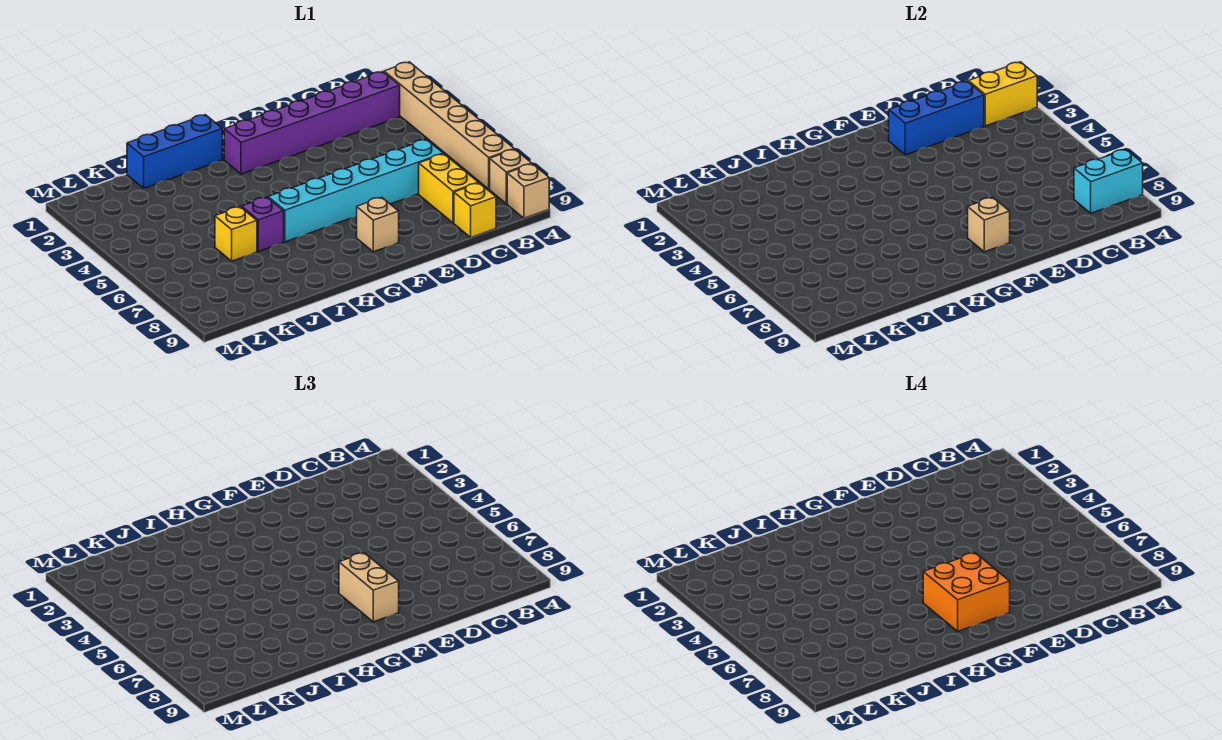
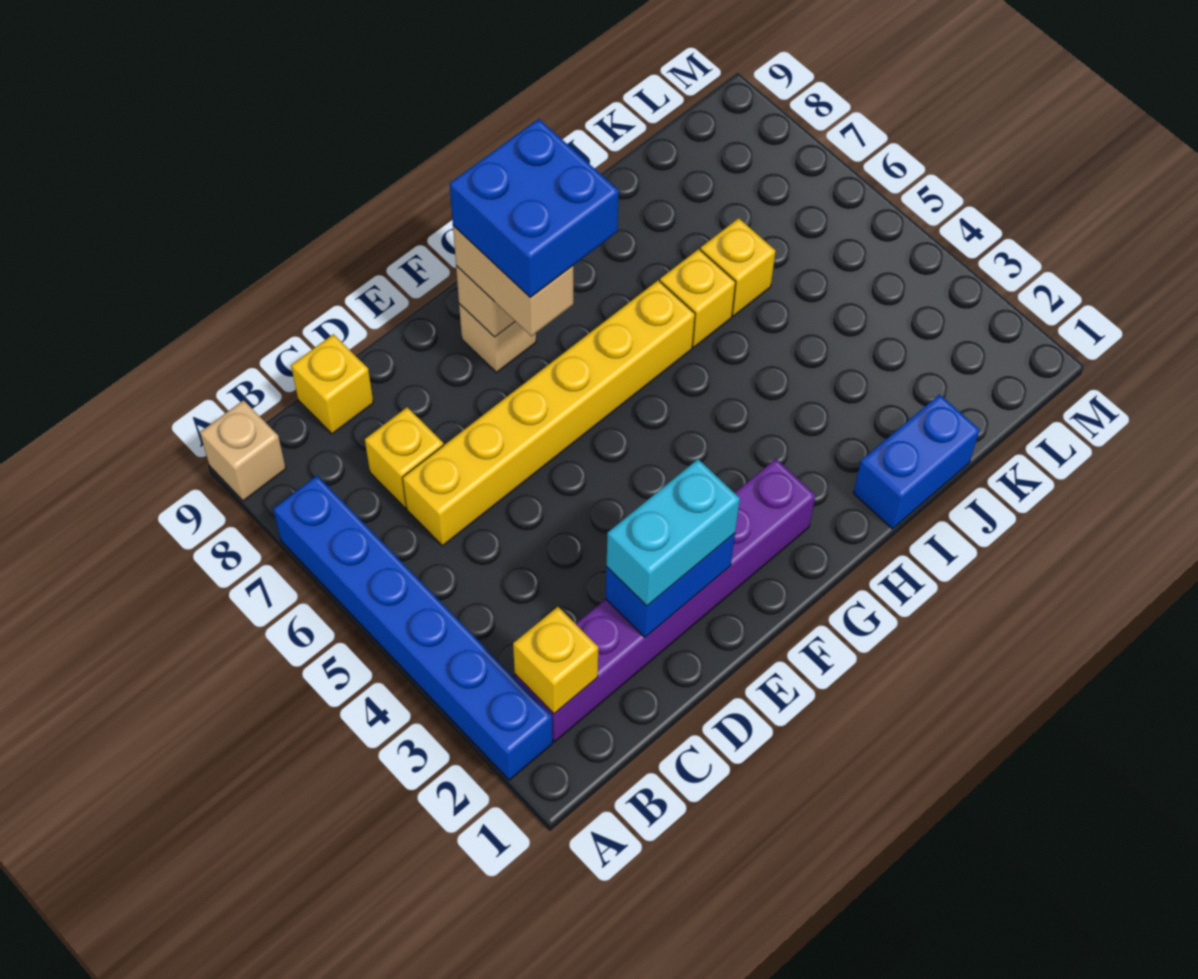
tan 1x6 brick [384,62,514,189] -> blue 1x6 brick [273,476,552,780]
yellow 1x2 brick [969,62,1037,126] -> yellow 1x1 brick [513,607,598,714]
tan 1x1 brick [490,149,532,204] -> none
cyan 1x2 brick [1074,149,1143,213] -> cyan 1x2 brick moved to [607,459,740,606]
blue 1x3 brick [889,81,984,155] -> blue 1x2 brick [606,533,735,637]
cyan 1x6 brick [268,139,443,242] -> yellow 1x6 brick [403,280,695,546]
yellow 1x2 brick [419,154,478,223] -> yellow 1x1 brick [365,407,443,508]
orange 2x2 brick [923,553,1010,631] -> blue 2x2 brick [450,119,619,298]
blue 1x3 brick [127,115,222,188] -> blue 1x2 brick [854,395,980,529]
purple 1x1 brick [241,197,284,252] -> yellow 1x1 brick [660,249,736,347]

